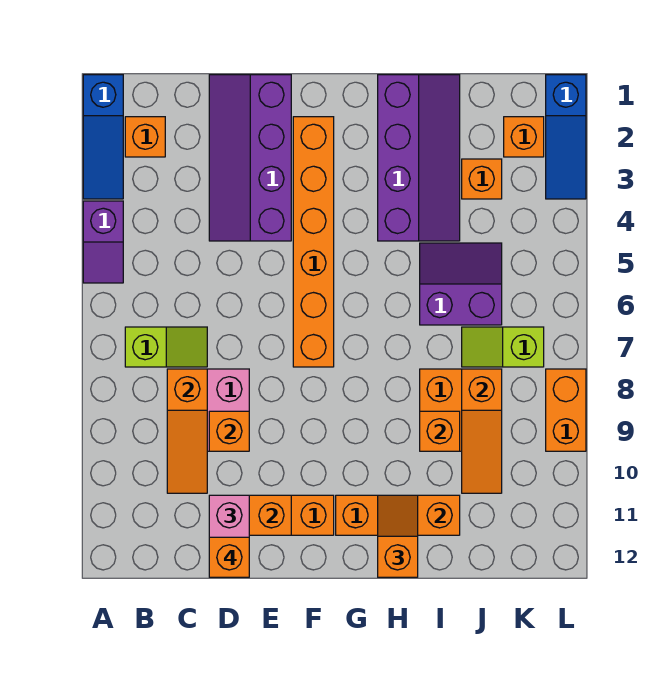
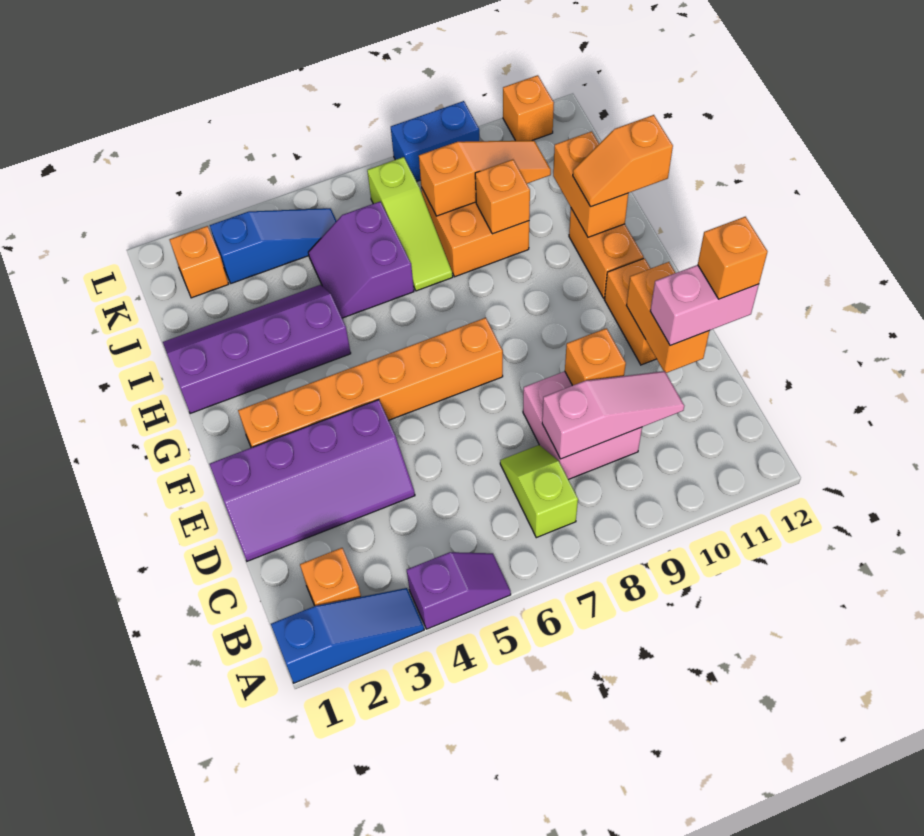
orange 1x3 slope [167,369,207,493] -> pink 1x3 slope [542,371,684,459]
orange 1x1 brick [462,159,502,199] -> orange 1x1 brick moved to [503,75,554,141]
lime 1x2 slope [462,327,544,367] -> lime 1x3 slope [367,157,453,291]
blue 1x3 slope [546,75,586,199] -> blue 1x3 slope moved to [210,208,336,283]
orange 1x2 brick [546,369,586,451] -> blue 1x2 brick [391,101,479,182]

